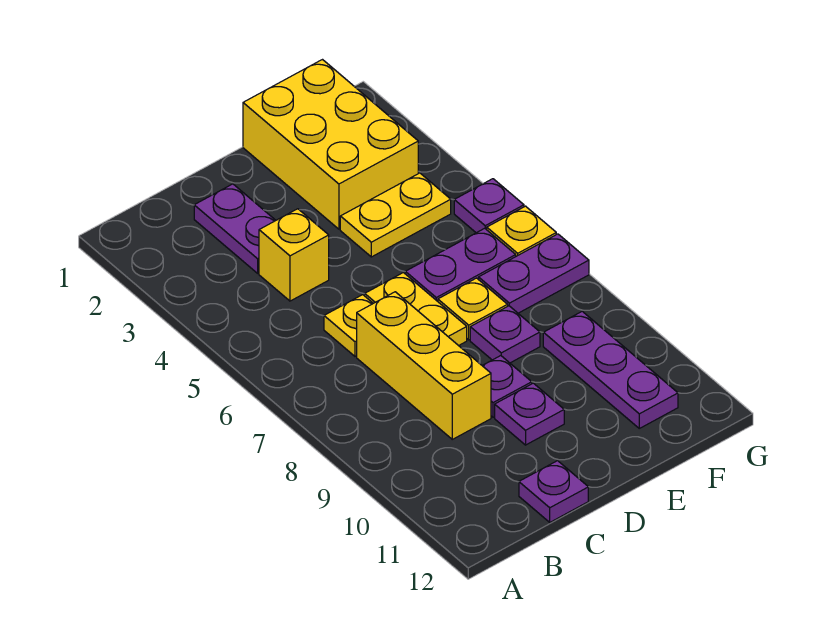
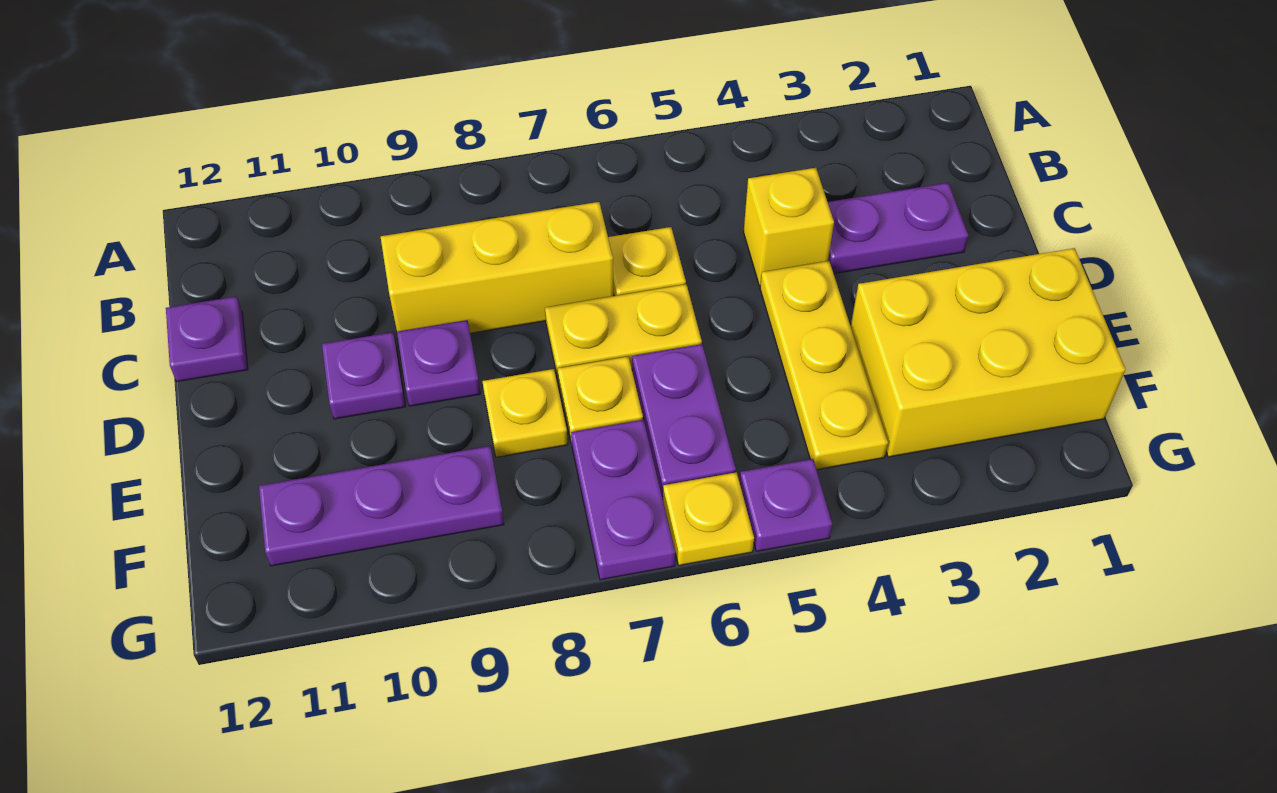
yellow 1x2 plate [340,173,451,257] -> yellow 1x3 plate [760,261,888,470]
purple 1x1 plate [470,306,540,363] -> yellow 1x1 plate [482,369,568,457]

